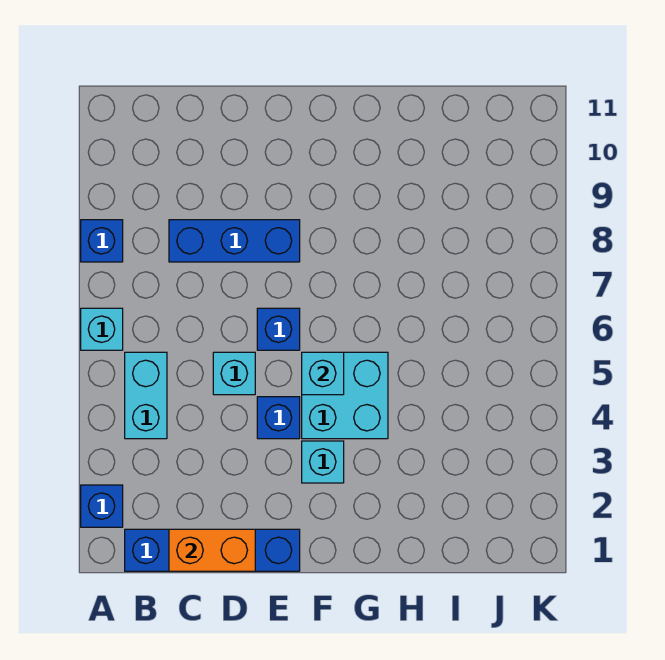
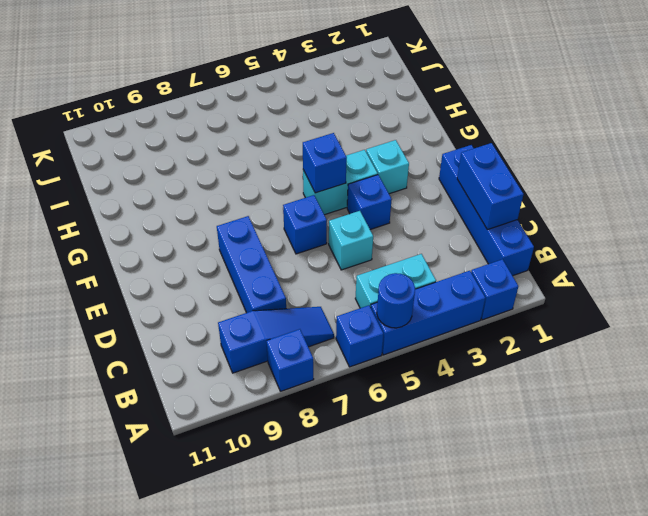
none -> blue 1x3 brick [371,271,485,355]
none -> blue 1x1 round brick [377,273,415,328]
cyan 1x1 brick [81,308,123,350] -> blue 1x1 brick [336,305,384,367]
none -> blue 1x3 slope [218,307,334,373]
orange 1x2 brick [169,529,255,571] -> blue 1x2 brick [457,143,524,230]
cyan 2x2 brick [302,352,388,439] -> cyan 1x2 brick [303,150,378,215]
cyan 1x1 brick [302,352,344,395] -> blue 1x1 brick [303,133,347,193]

